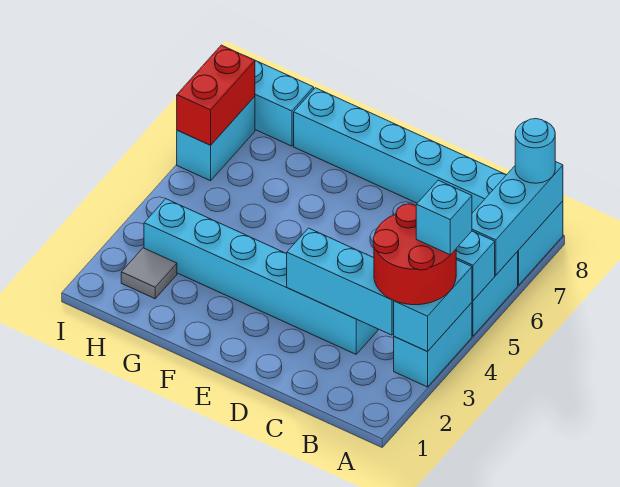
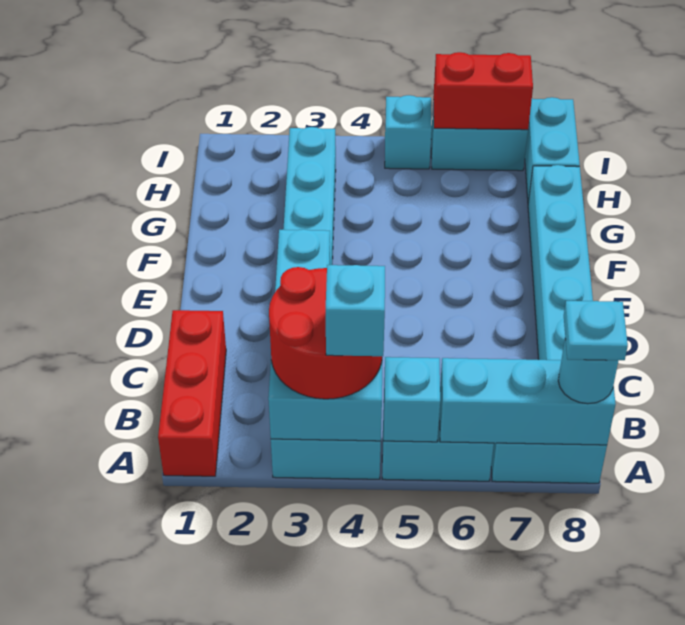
none -> red 1x3 brick [158,310,226,476]
none -> cyan 1x1 plate [564,301,628,360]
grey 1x1 tile [121,248,177,299] -> none
none -> cyan 1x1 brick [385,95,432,169]

